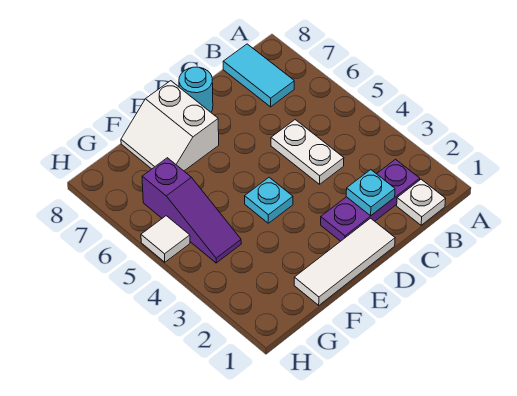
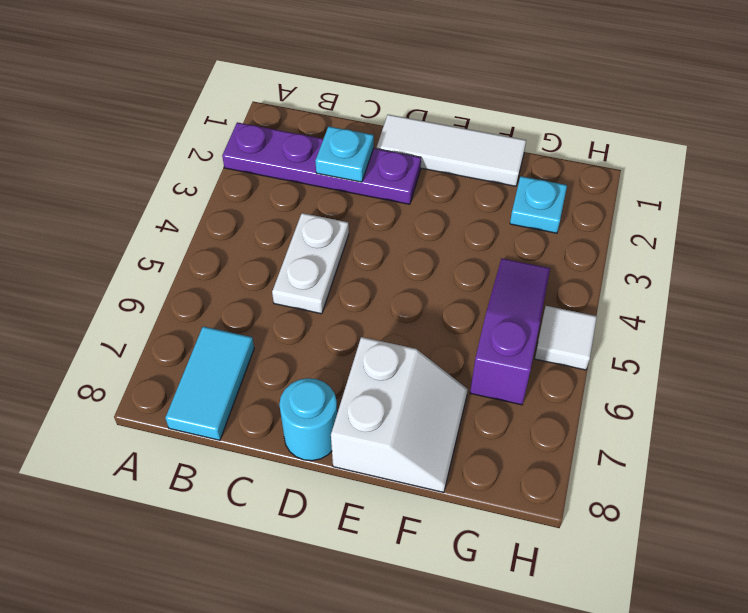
white 1x1 plate [397,179,446,225] -> none
purple 1x3 plate [321,159,420,241] -> purple 1x4 plate [222,122,421,204]
cyan 1x1 plate [245,177,293,223] -> cyan 1x1 plate moved to [510,176,567,233]

